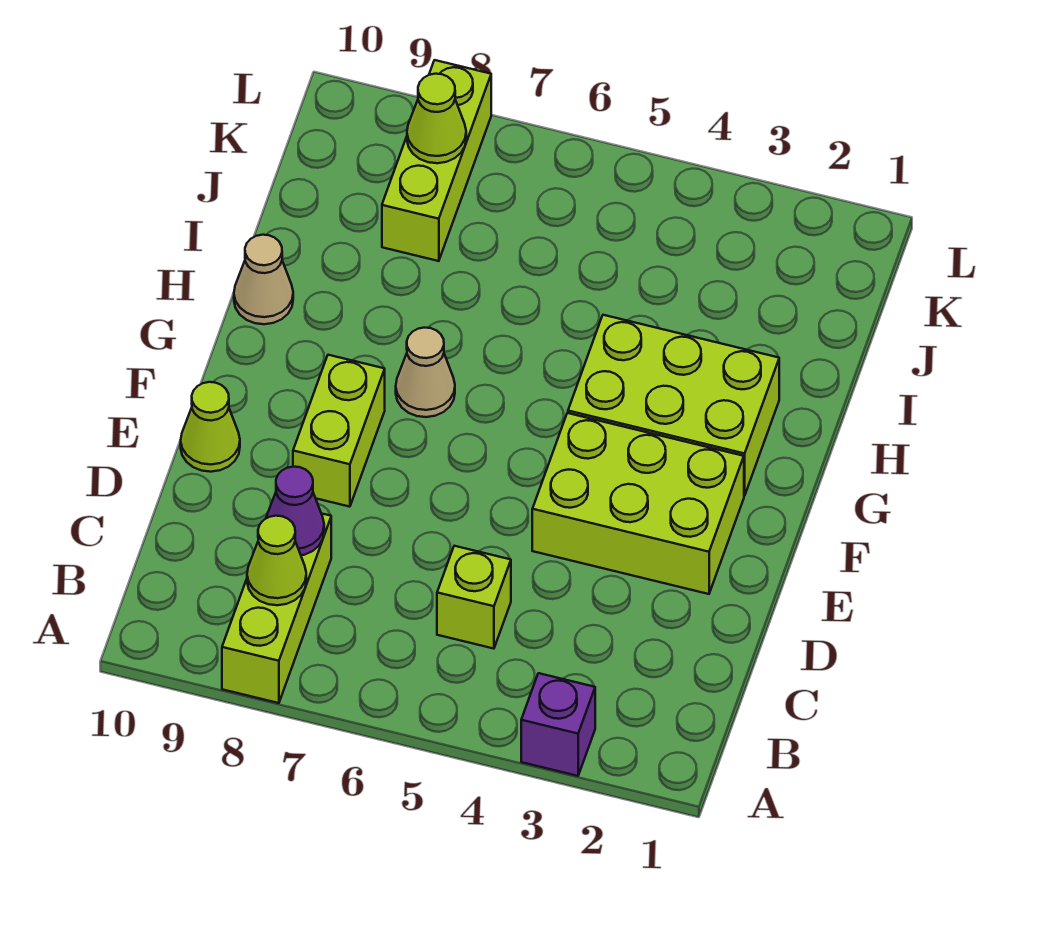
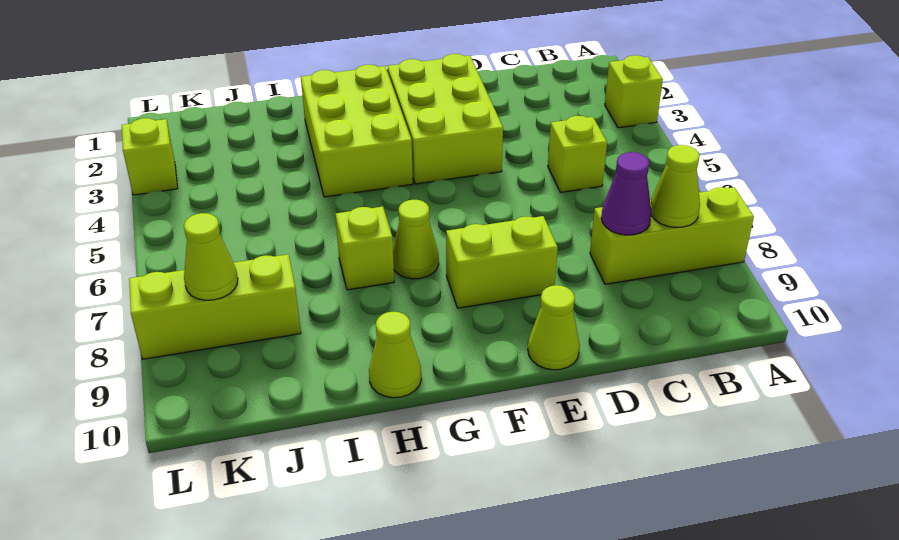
purple 1x1 brick [521,673,595,776] -> lime 1x1 brick [605,55,663,128]
tan 1x1 cone [396,328,455,417] -> lime 1x1 cone [393,200,439,279]
none -> lime 1x1 brick [336,207,394,290]
tan 1x1 cone [234,235,293,324] -> lime 1x1 cone [369,312,421,398]
none -> lime 1x1 brick [122,118,178,195]

